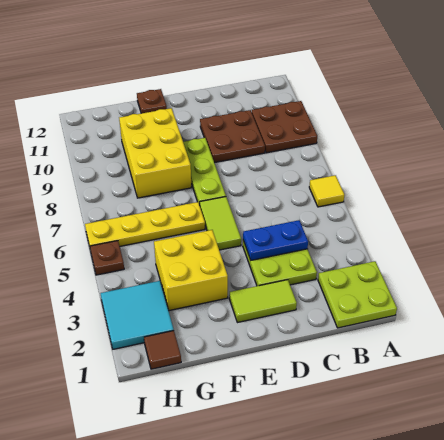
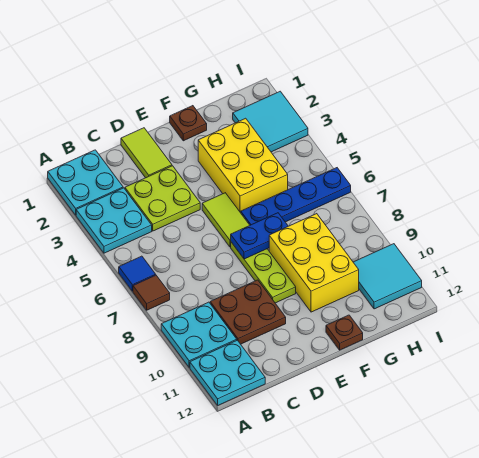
lime 2x2 plate [318,261,397,328] -> cyan 2x2 plate [48,150,123,215]
none -> cyan 2x2 plate [76,188,152,253]
yellow 1x1 tile [309,175,344,207] -> blue 1x1 tile [119,256,156,291]
brown 2x2 plate [252,101,317,153] -> cyan 2x2 plate [161,302,237,368]
none -> cyan 2x2 plate [190,340,265,405]
blue 1x2 plate [243,220,308,260] -> blue 1x2 plate moved to [231,213,288,259]
lime 1x2 tile [229,280,297,323] -> lime 1x2 tile turned to [121,128,172,178]
yellow 2x2 brick [154,230,228,311] -> yellow 2x3 brick [198,118,288,213]
yellow 1x4 plate [85,202,205,246] -> blue 1x4 plate [241,168,351,225]
brown 1x1 tile [144,331,181,369] -> brown 1x1 tile moved to [133,275,170,310]
none -> cyan 2x2 tile [353,244,422,309]
brown 1x1 plate [90,241,124,275] -> brown 1x1 plate moved to [170,106,207,141]

